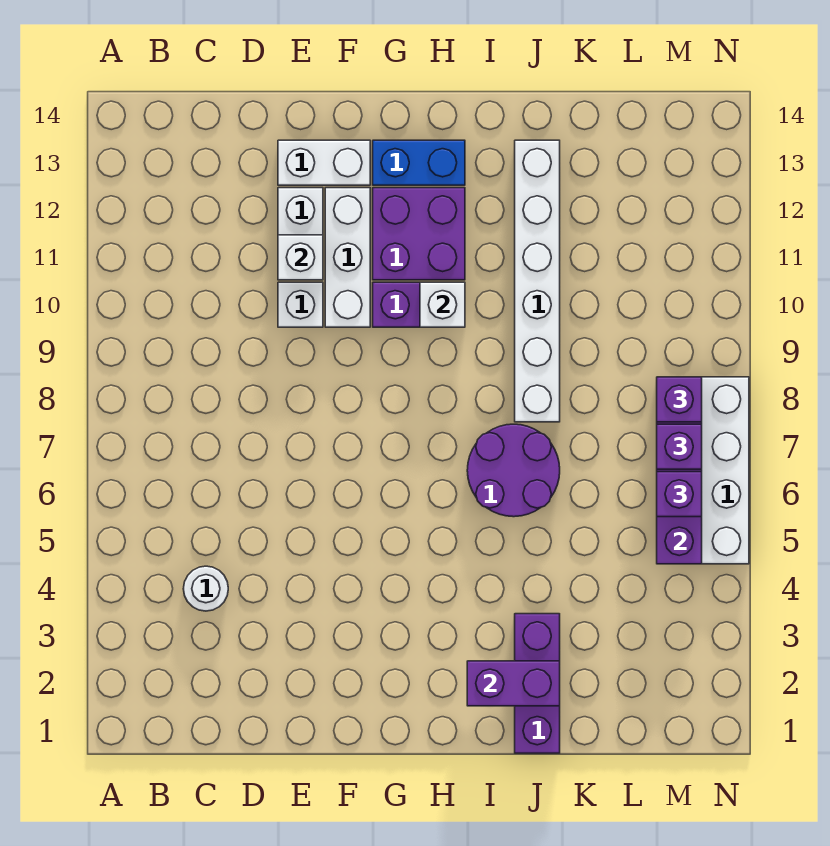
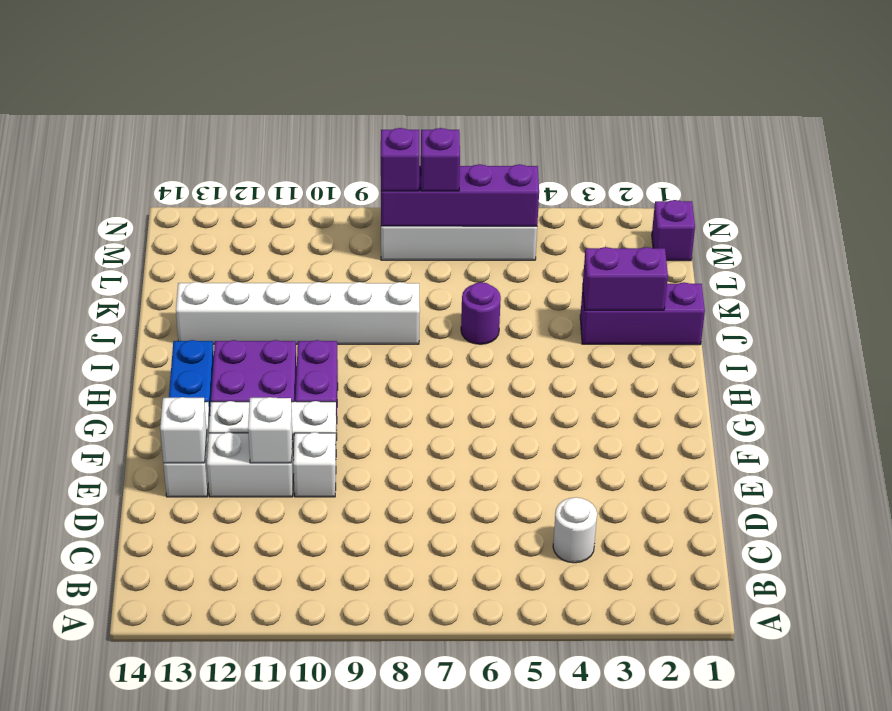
white 1x1 brick [420,282,465,327] -> white 1x1 brick moved to [160,397,207,463]
purple 1x2 brick [467,661,560,706] -> purple 1x2 brick turned to [583,247,668,310]
purple 2x2 round brick [467,424,560,517] -> purple 1x1 round brick [461,282,501,344]
purple 1x1 brick [657,472,702,517] -> purple 1x1 brick moved to [652,200,695,261]

